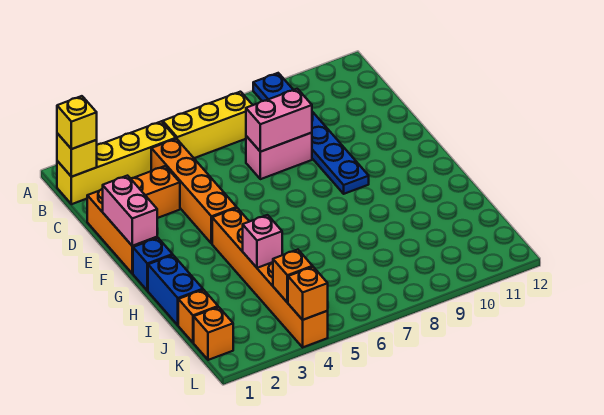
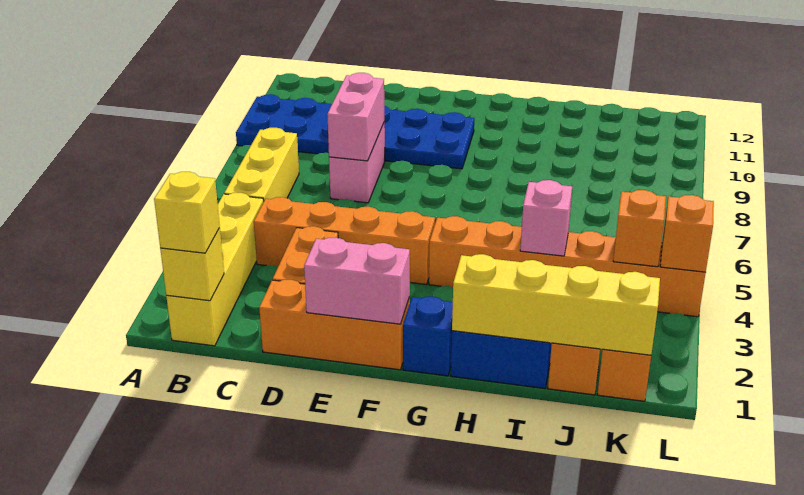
blue 1x6 plate [253,73,369,194] -> blue 2x6 plate [236,94,474,169]
none -> yellow 1x4 brick [452,254,660,355]

